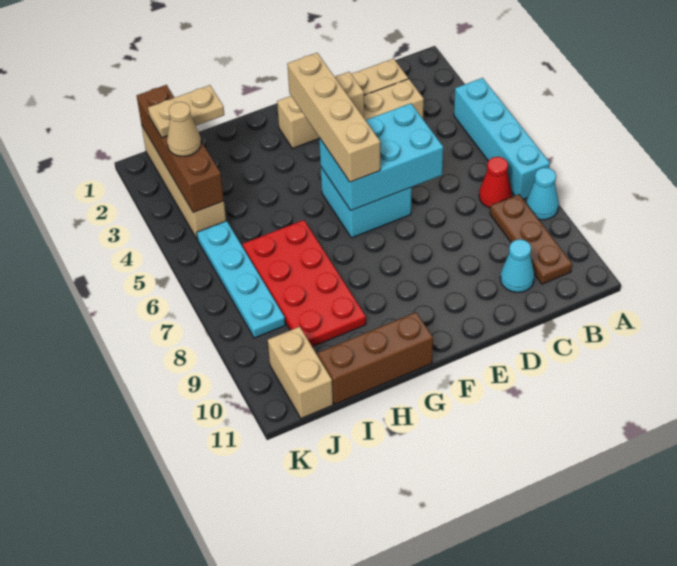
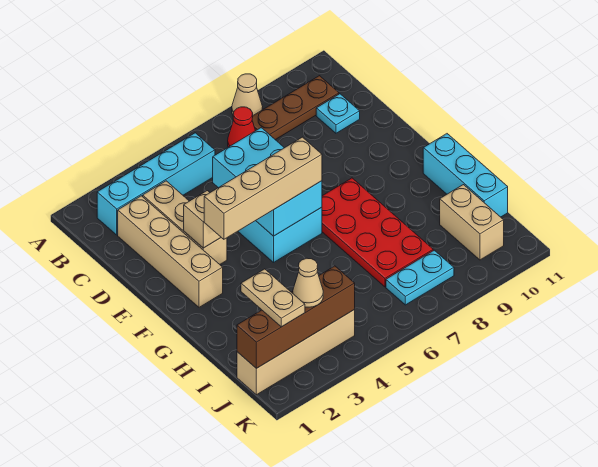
cyan 1x4 brick [454,78,550,199] -> cyan 1x4 brick moved to [97,133,215,235]
cyan 1x1 cone [526,168,559,220] -> tan 1x1 cone [232,74,263,115]
cyan 1x1 cone [500,239,535,292] -> cyan 1x1 plate [316,94,360,133]
brown 1x3 brick [318,312,433,404] -> cyan 1x3 brick [423,134,508,217]
red 2x4 plate [243,220,366,347] -> red 2x4 plate turned to [322,178,433,287]
cyan 1x4 plate [197,221,285,338] -> cyan 1x2 plate [386,250,454,305]
tan 1x2 brick [268,327,333,419] -> tan 1x2 brick turned to [440,185,504,260]

